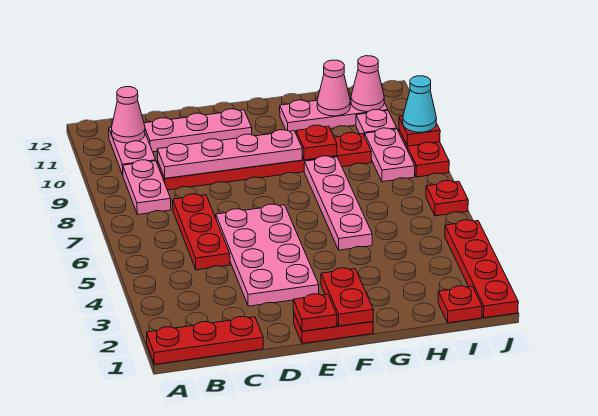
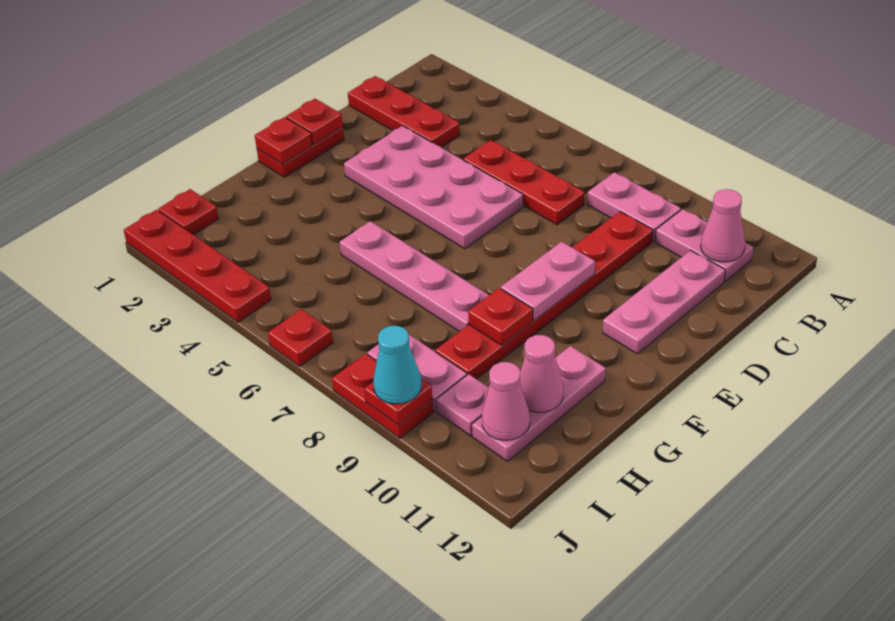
red 1x3 plate [147,317,263,364] -> red 1x3 plate turned to [348,76,460,147]
pink 1x4 plate [157,130,302,178] -> pink 1x2 plate [501,242,595,321]
red 1x2 plate [321,268,374,326] -> red 1x1 plate [255,117,312,164]

